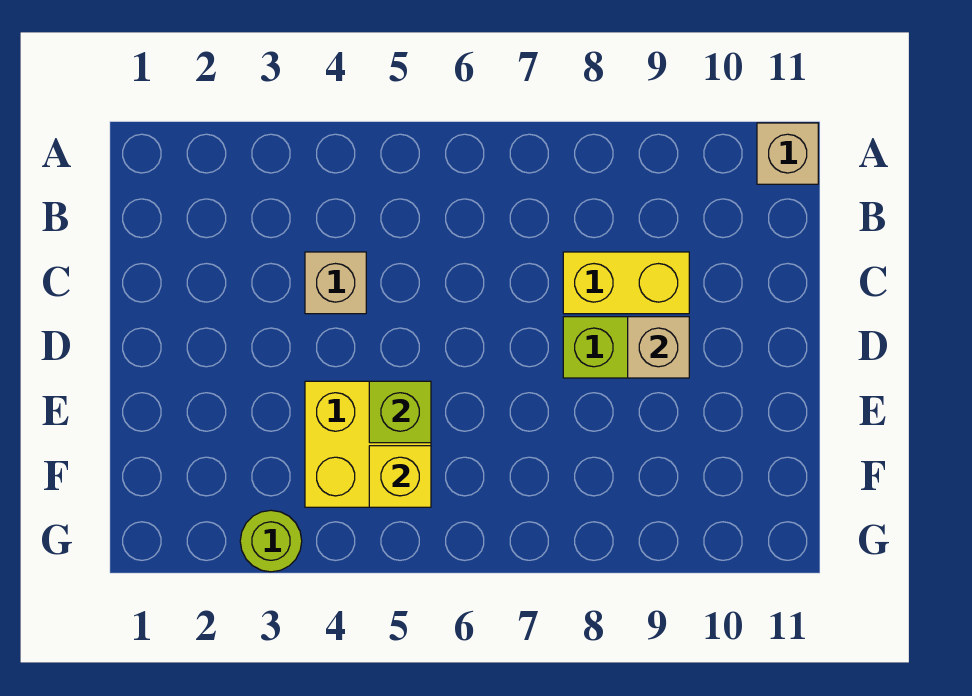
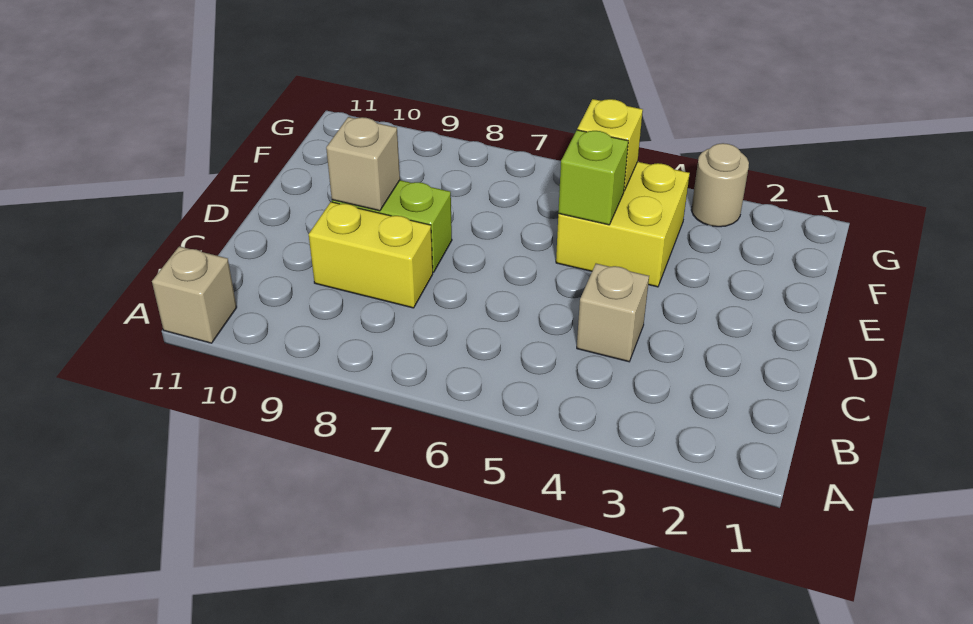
lime 1x1 round brick [240,510,302,572] -> tan 1x1 round brick [691,143,749,227]

